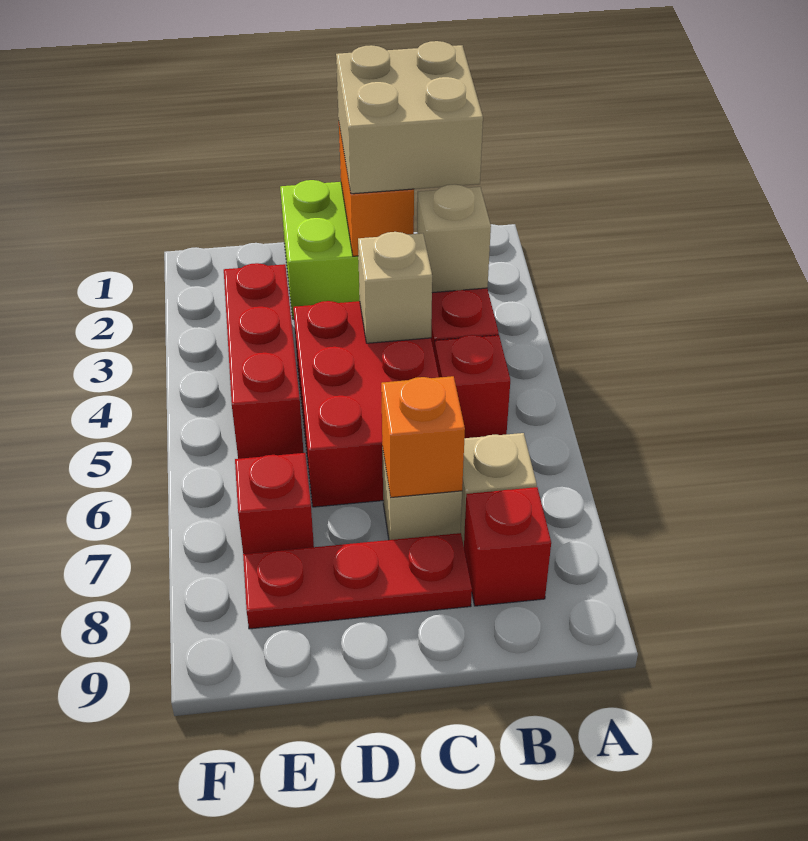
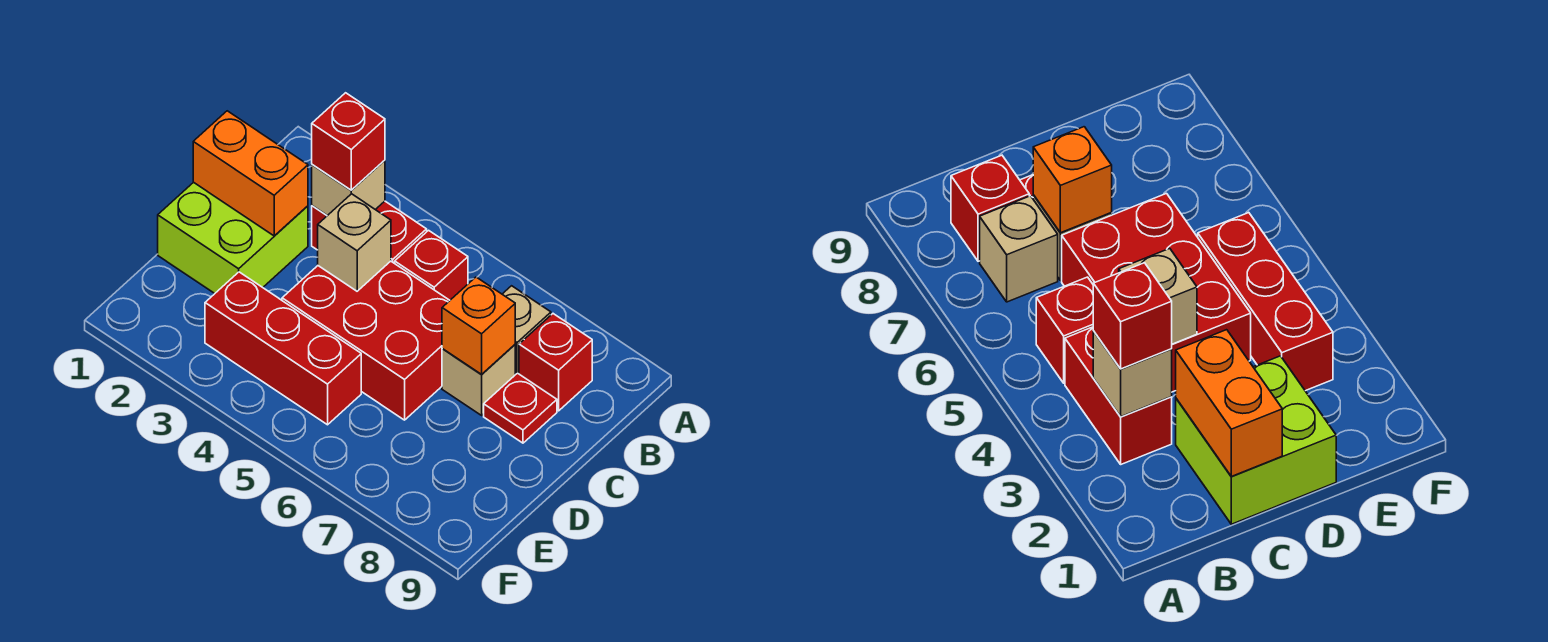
tan 2x2 brick [336,41,483,194] -> none
red 1x3 plate [243,533,472,629] -> red 1x1 plate [484,373,557,443]
red 1x1 brick [235,453,314,554] -> red 1x1 brick moved to [312,93,385,190]

